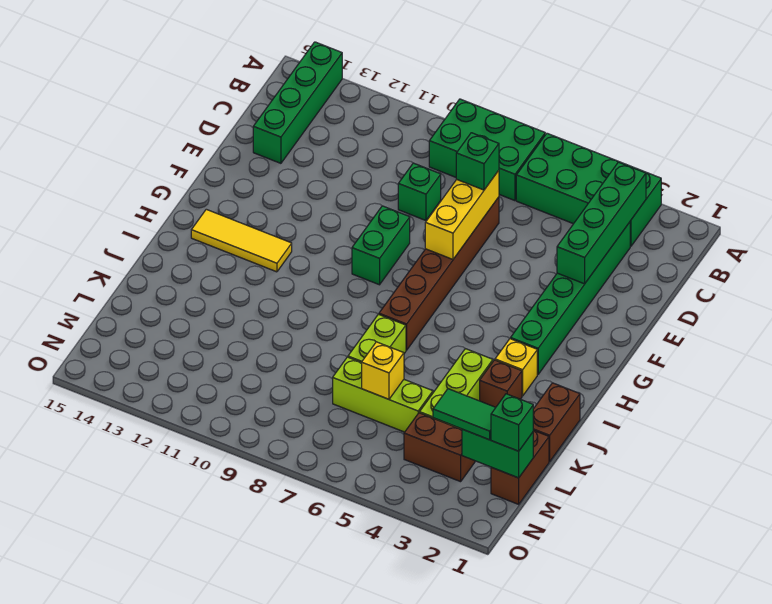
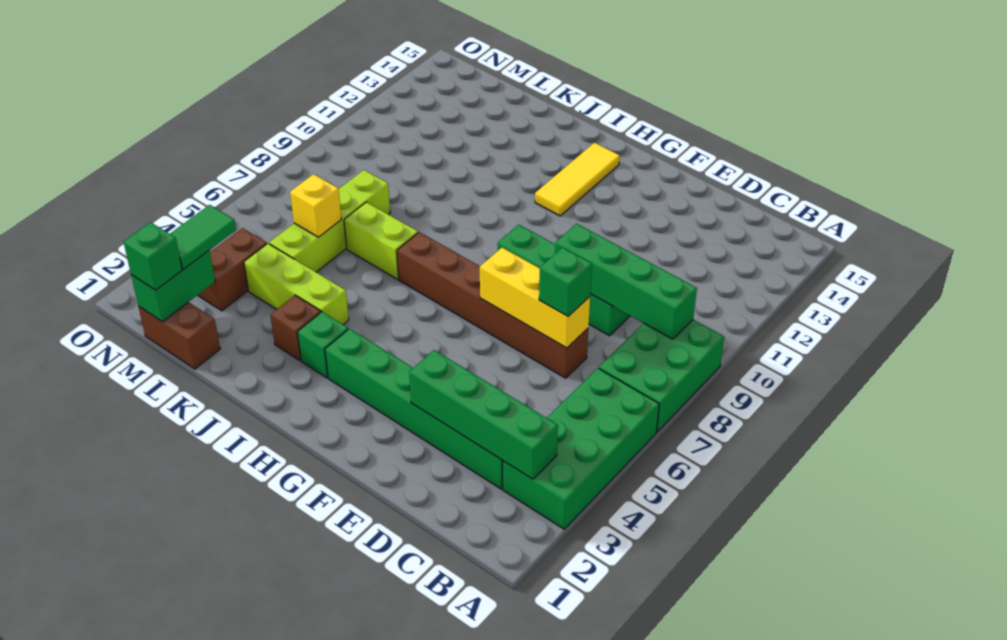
green 1x4 brick [253,42,342,163] -> green 1x4 brick moved to [555,224,697,339]
yellow 1x1 brick [495,339,537,396] -> green 1x1 brick [297,312,348,378]
brown 1x2 brick [533,383,580,462] -> none
lime 1x3 brick [333,357,433,432] -> lime 1x4 brick [269,170,390,272]

